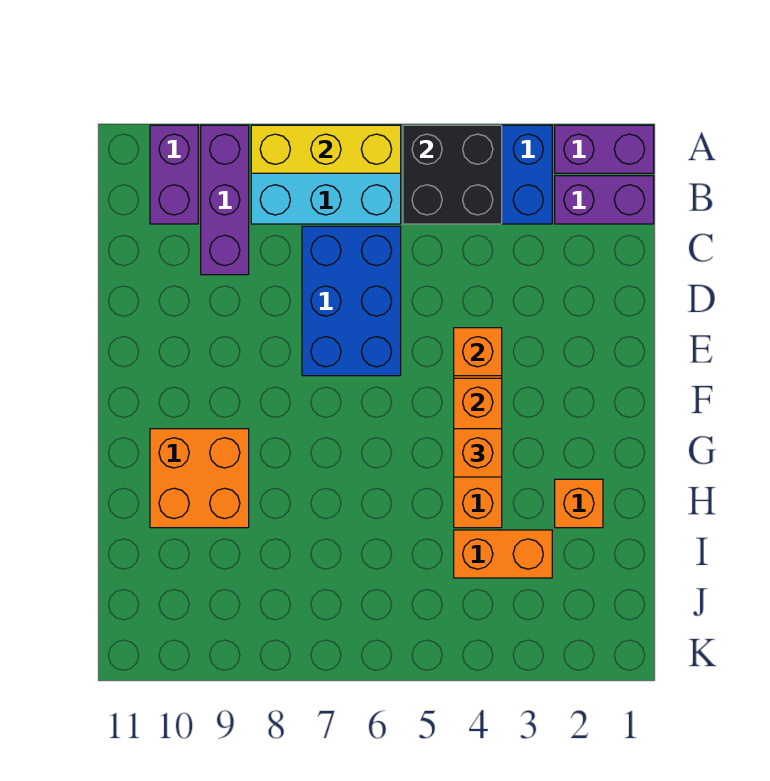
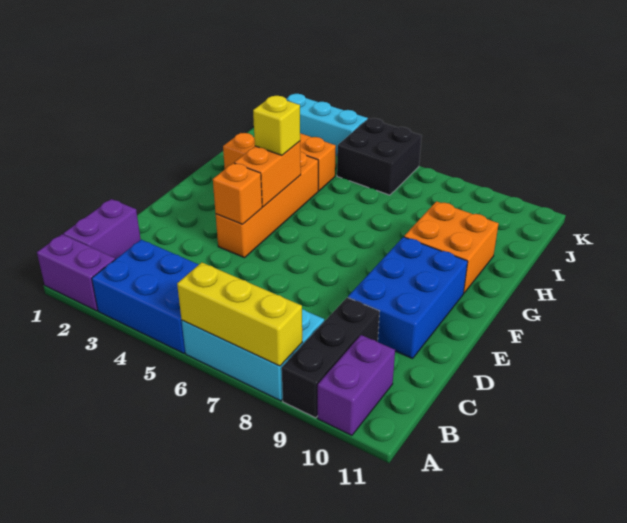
black 2x2 brick [403,125,502,224] -> black 2x2 brick moved to [337,118,422,195]
purple 1x3 brick [201,125,249,275] -> black 1x3 brick [282,298,379,418]
purple 1x2 brick [555,176,654,224] -> purple 1x2 brick turned to [63,199,141,259]
blue 2x3 brick [302,226,401,376] -> blue 2x3 brick moved to [348,237,468,359]
orange 1x1 brick [454,429,502,477] -> yellow 1x1 brick [253,96,300,155]
none -> cyan 1x3 brick [286,94,368,156]

